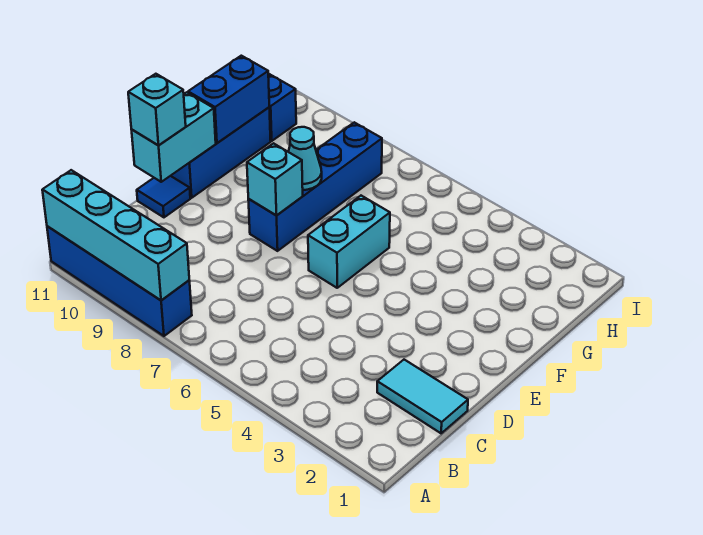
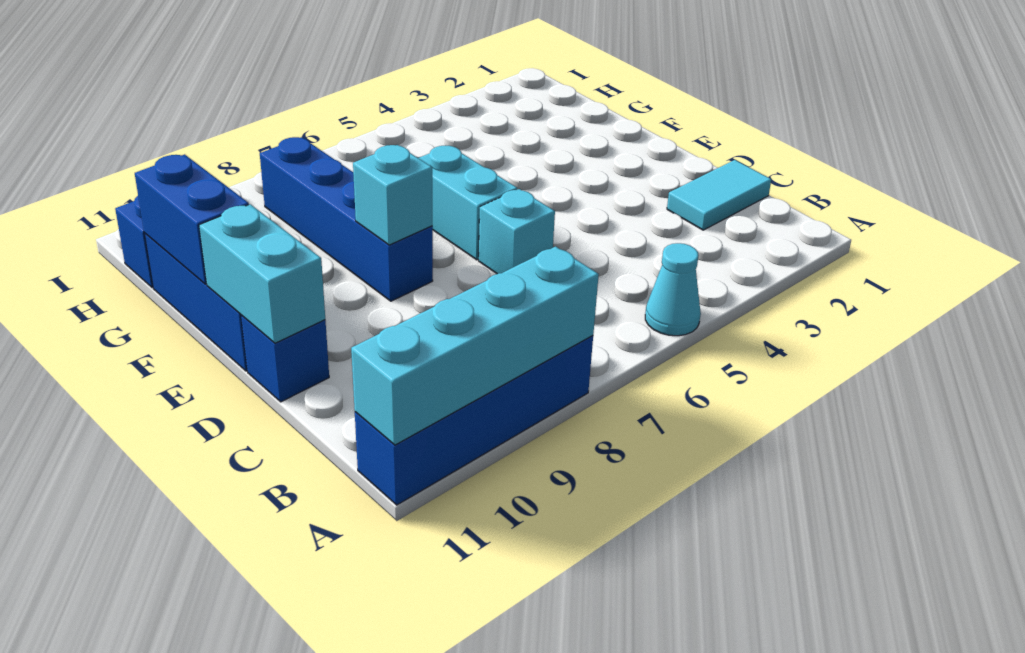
blue 1x1 tile [137,176,190,217] -> blue 1x1 brick [241,315,329,402]
cyan 1x1 brick [128,74,186,146] -> cyan 1x1 brick moved to [479,189,555,274]
cyan 1x1 cone [288,127,322,190] -> cyan 1x1 cone moved to [645,243,701,336]

